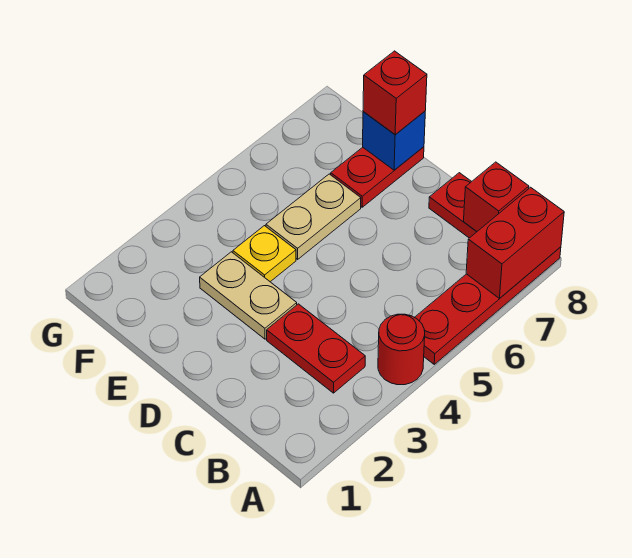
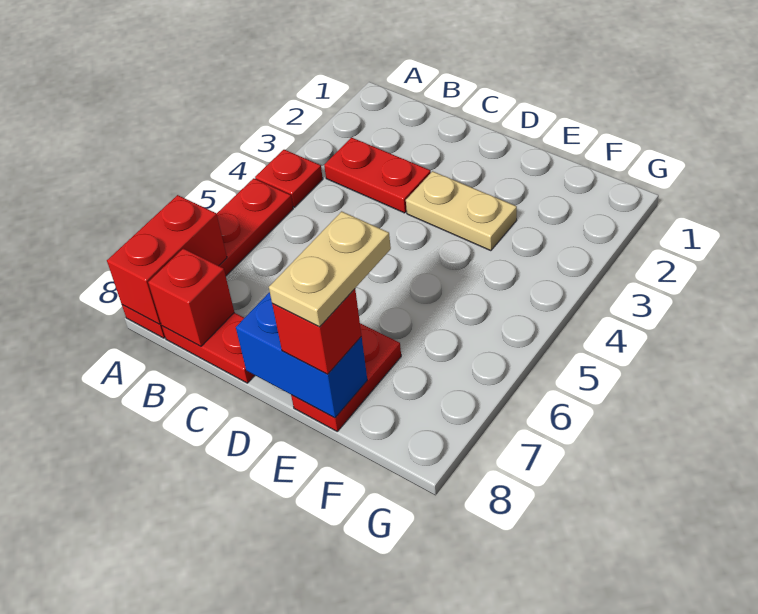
red 1x1 round brick [378,314,425,385] -> red 1x1 plate [255,150,323,207]
yellow 1x1 plate [233,226,296,282] -> none
tan 1x2 plate [266,174,361,259] -> tan 1x2 plate moved to [269,211,391,327]
blue 1x1 brick [363,111,425,170] -> blue 1x2 brick [236,292,367,418]

